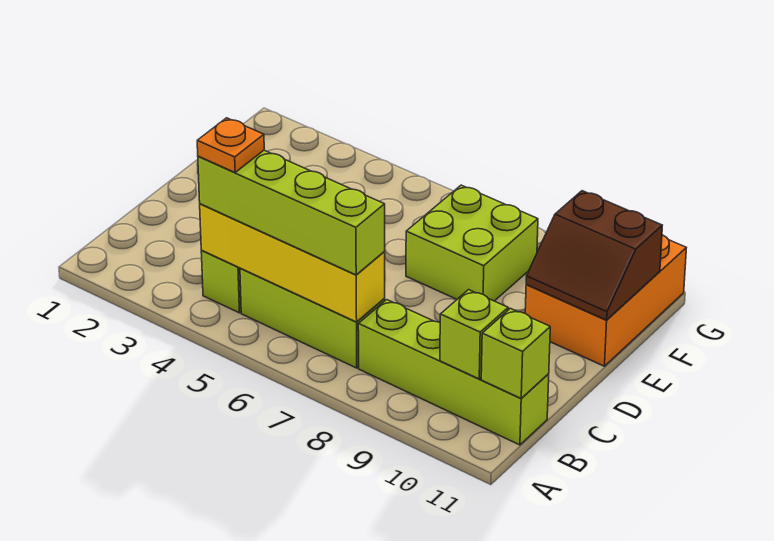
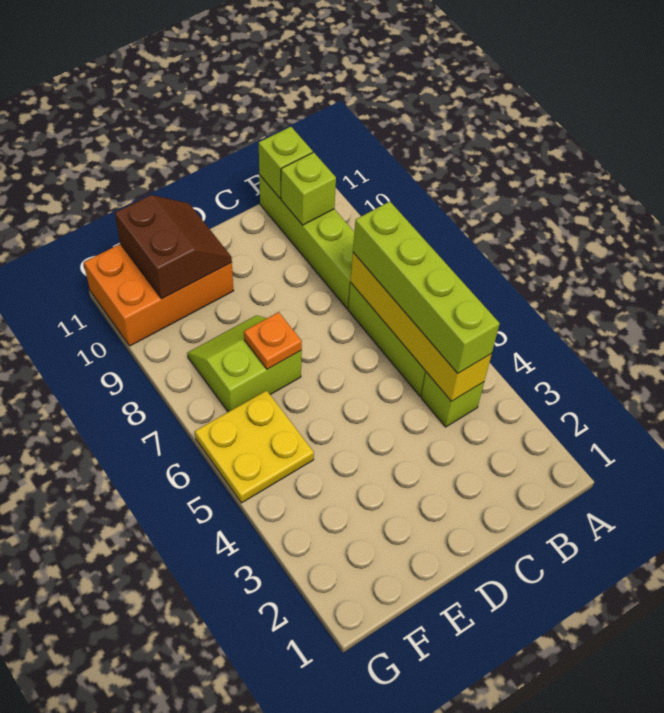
orange 1x1 plate [197,118,264,172] -> orange 1x1 plate moved to [244,312,302,369]
lime 2x2 brick [406,185,538,301] -> lime 2x2 slope [187,315,302,412]
none -> yellow 2x2 plate [195,390,314,503]

